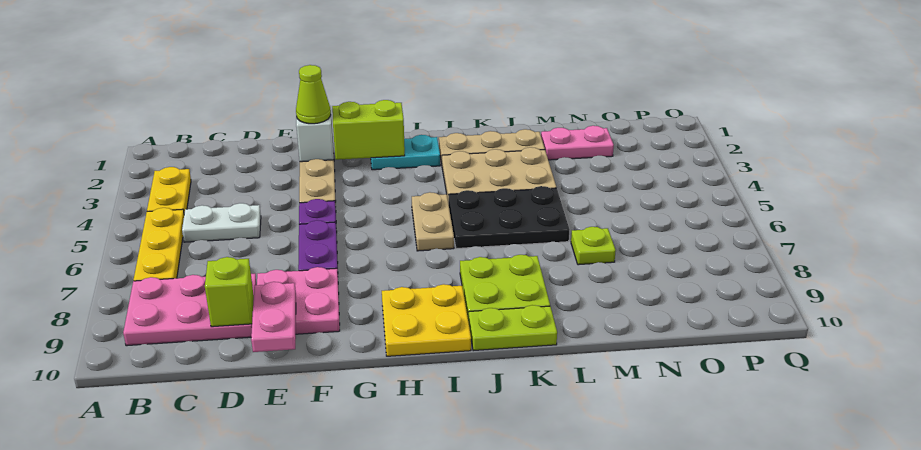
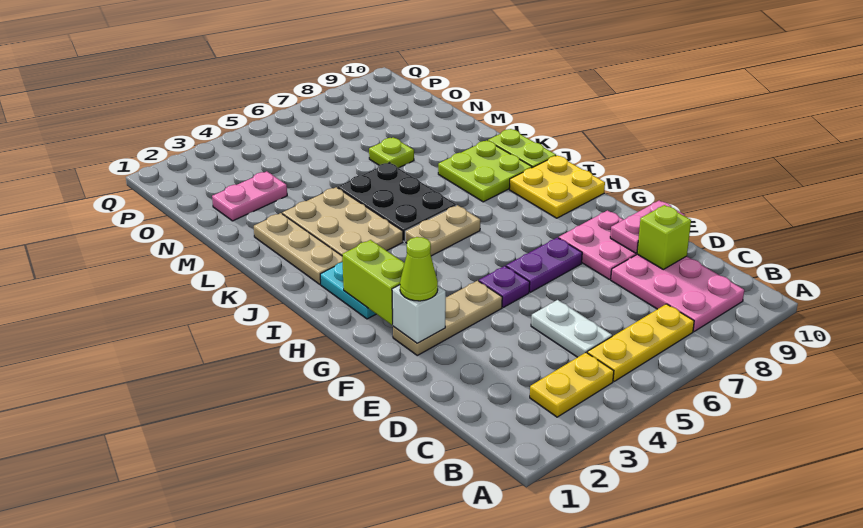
pink 1x2 plate [541,126,614,160] -> pink 1x2 plate turned to [212,171,287,221]

